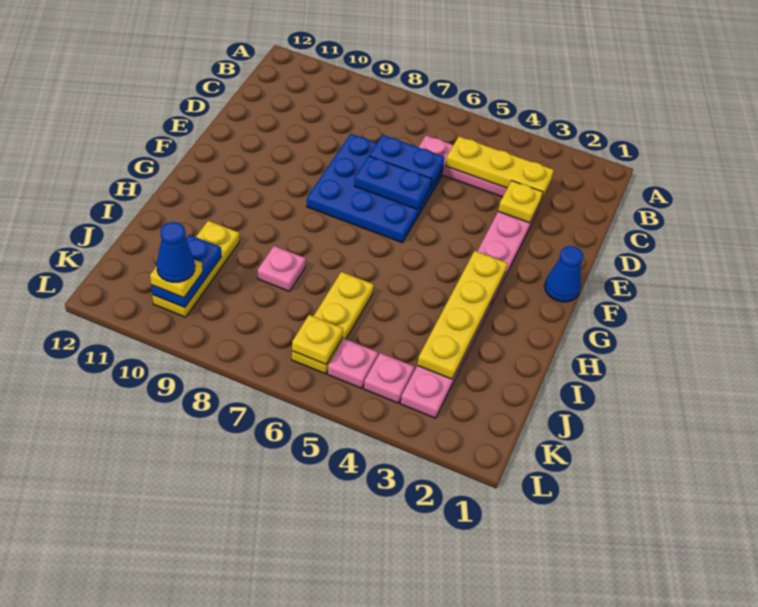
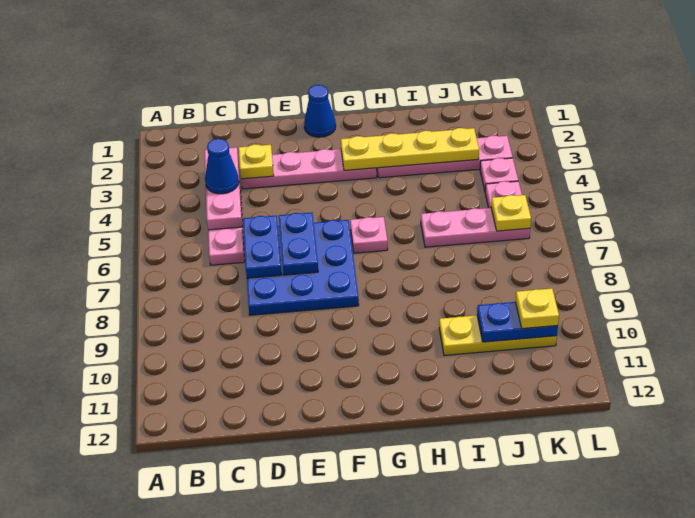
yellow 1x3 plate [445,136,554,199] -> pink 1x3 plate [204,147,242,230]
yellow 1x3 plate [292,272,374,374] -> pink 1x3 plate [421,208,530,247]
pink 1x1 plate [258,246,306,291] -> pink 1x1 plate moved to [350,217,388,253]
blue 1x1 cone [157,222,195,282] -> blue 1x1 cone moved to [205,139,239,194]

